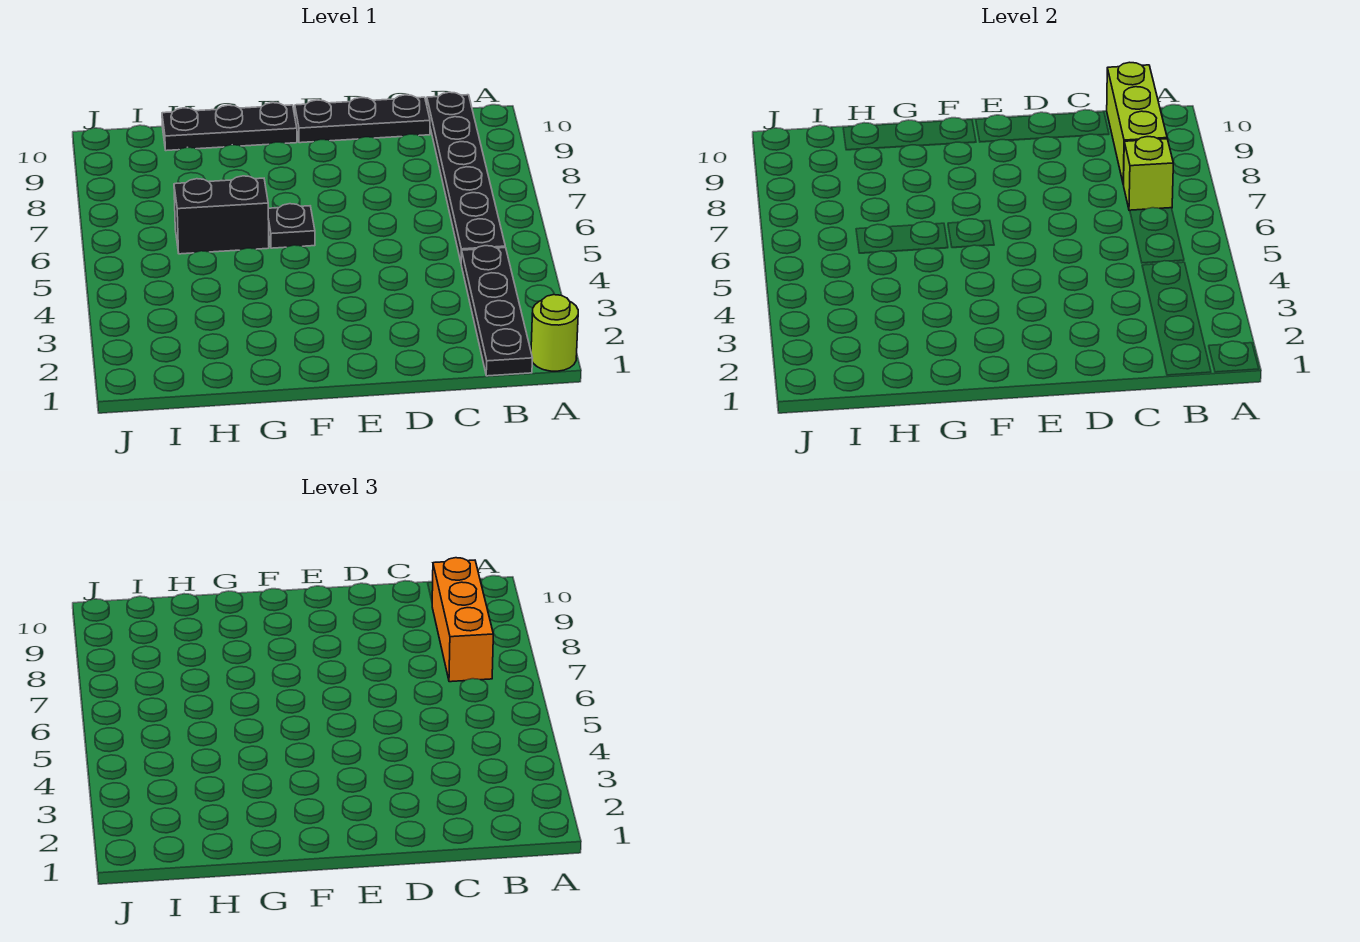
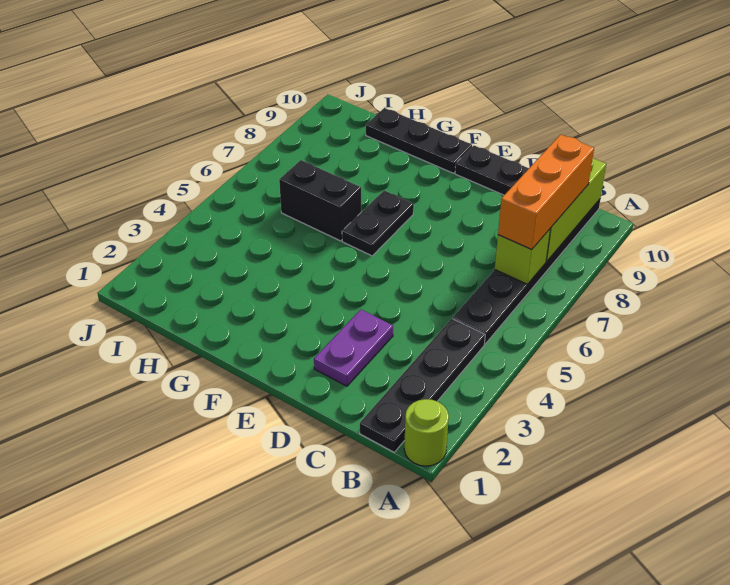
none -> purple 1x2 plate [314,310,393,386]
black 1x1 plate [268,204,315,248] -> black 1x2 plate [342,190,414,256]

